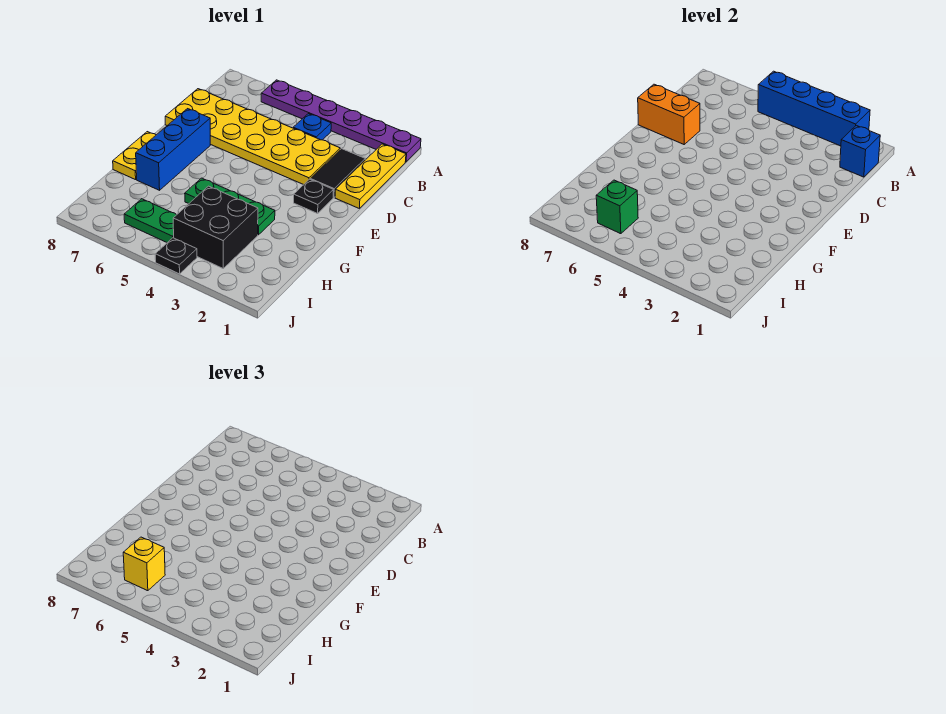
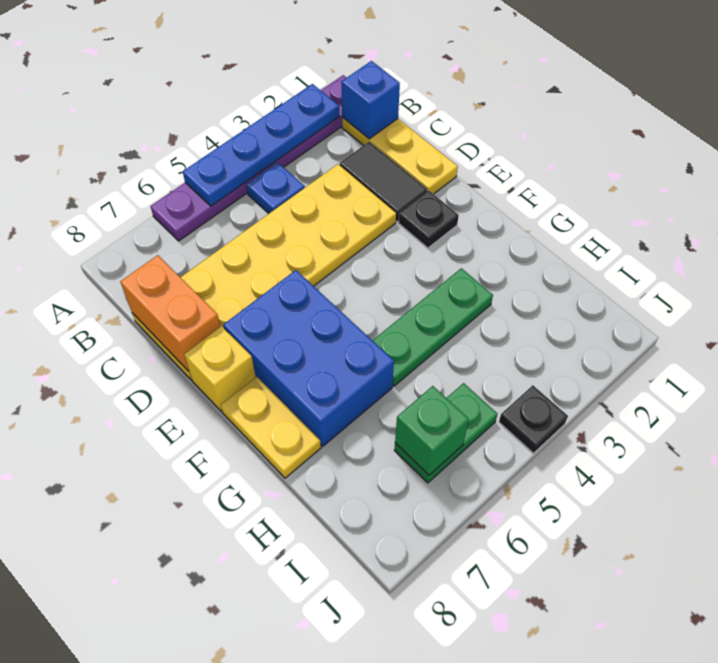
blue 1x4 brick [758,71,870,146] -> blue 1x4 plate [183,84,339,206]
orange 1x2 brick [638,84,700,144] -> orange 1x2 brick turned to [120,255,220,371]
blue 1x3 brick [136,109,210,190] -> blue 2x3 brick [223,270,394,446]
black 2x2 brick [173,186,258,268] -> none
yellow 1x1 brick [123,537,165,591] -> yellow 1x1 brick moved to [184,326,256,411]

